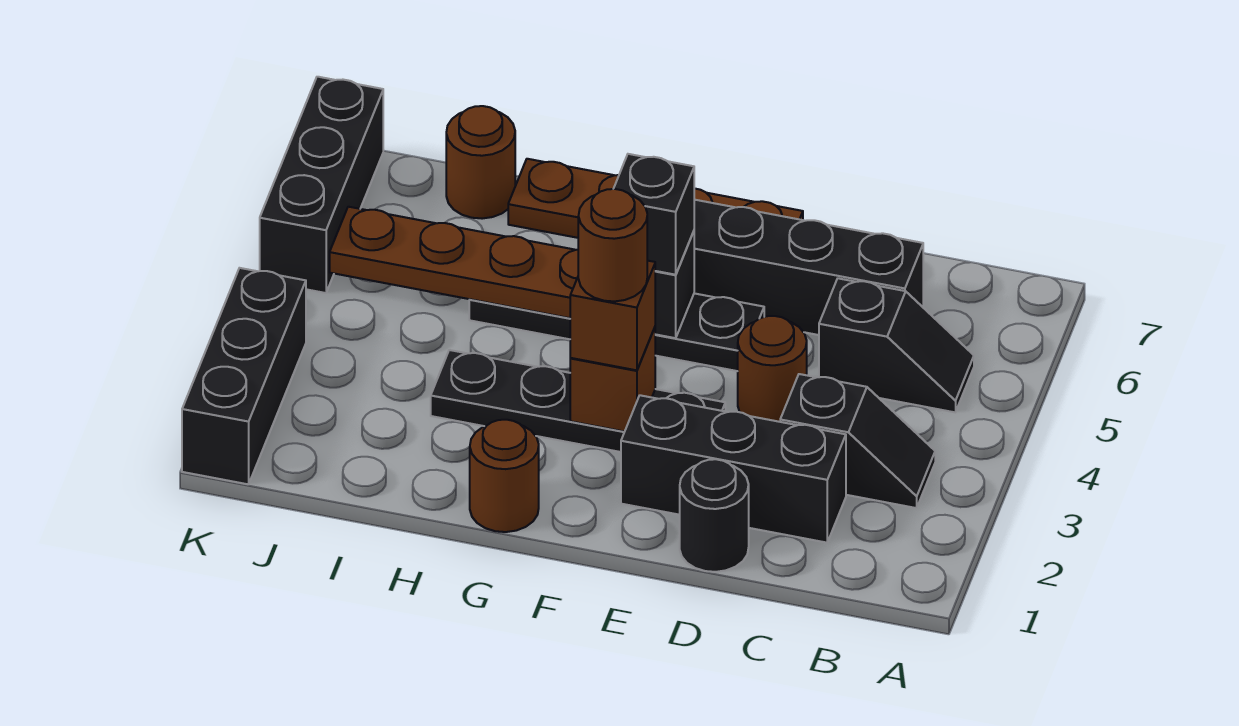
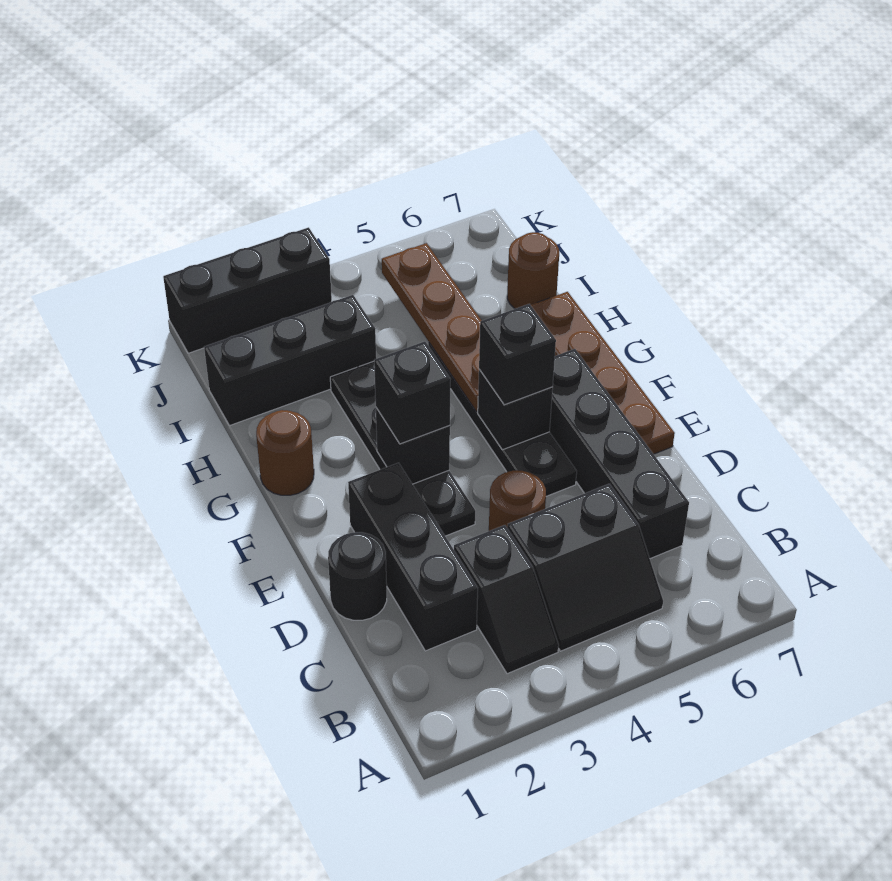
black 1x2 slope [819,278,974,412] -> black 2x2 slope [507,484,663,651]
brown 1x1 brick [570,328,655,432] -> black 1x1 brick [376,408,450,484]
brown 1x1 brick [570,261,655,370] -> black 1x1 brick [374,341,450,444]
brown 1x1 round brick [578,189,647,301] -> none
black 1x3 brick [260,77,383,293] -> black 1x3 brick moved to [204,295,376,426]

